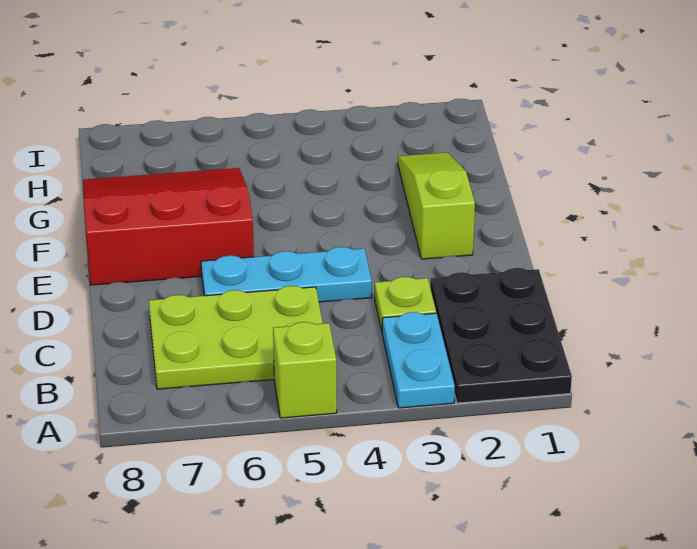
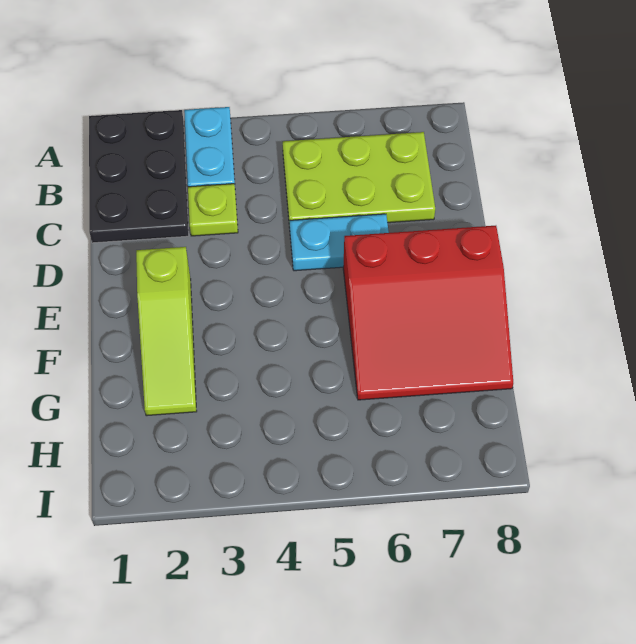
lime 1x1 brick [273,322,337,418] -> none
cyan 1x3 plate [201,247,372,302] -> cyan 1x2 plate [289,214,389,271]

